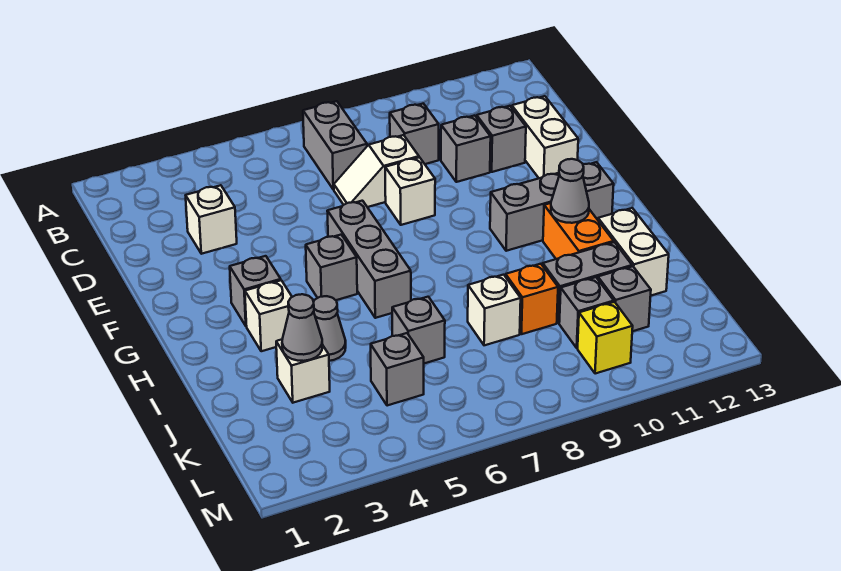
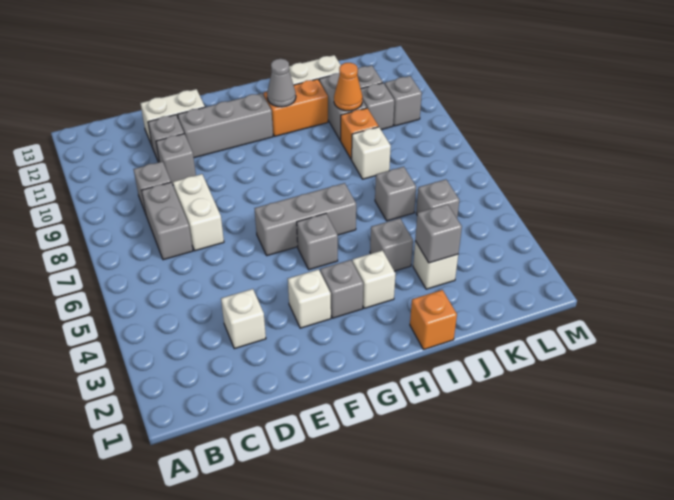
grey 1x2 brick [303,101,367,190] -> grey 1x2 brick turned to [141,182,193,260]
white 1x2 slope [334,135,419,207] -> white 1x2 brick [173,174,224,251]
white 1x1 brick [385,157,435,225] -> white 1x1 brick moved to [288,269,331,328]
grey 1x3 brick [490,162,614,251] -> grey 1x3 brick turned to [178,93,273,158]
none -> orange 1x1 brick [410,290,457,350]
grey 1x1 cone [314,296,346,361] -> grey 1x1 brick [370,218,413,271]
grey 1x1 cone [282,294,323,361] -> grey 1x1 brick [415,204,462,263]
none -> orange 1x1 cone [334,63,363,111]
yellow 1x1 brick [578,302,633,374] -> grey 1x1 brick [385,76,422,126]

